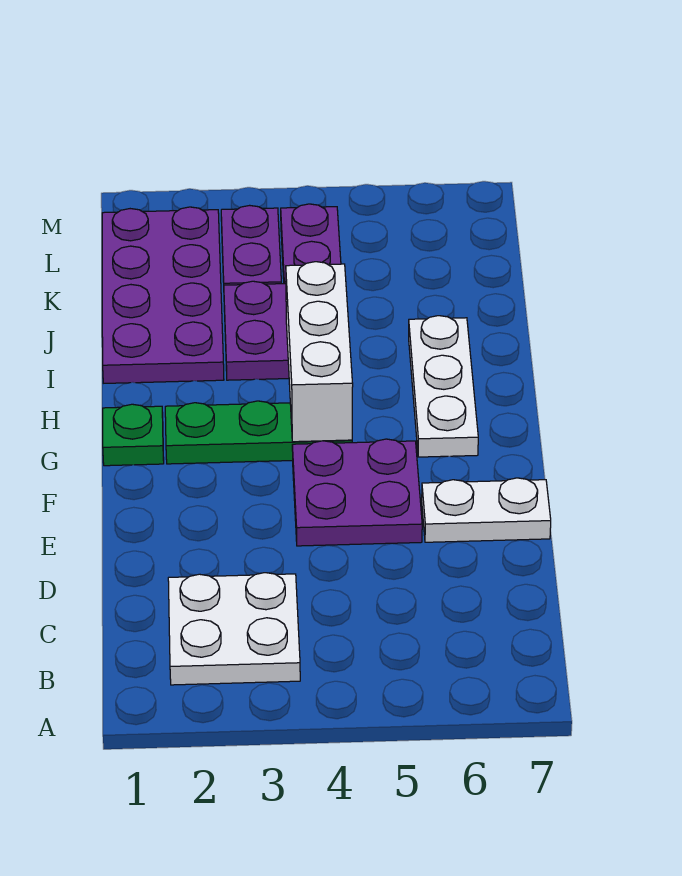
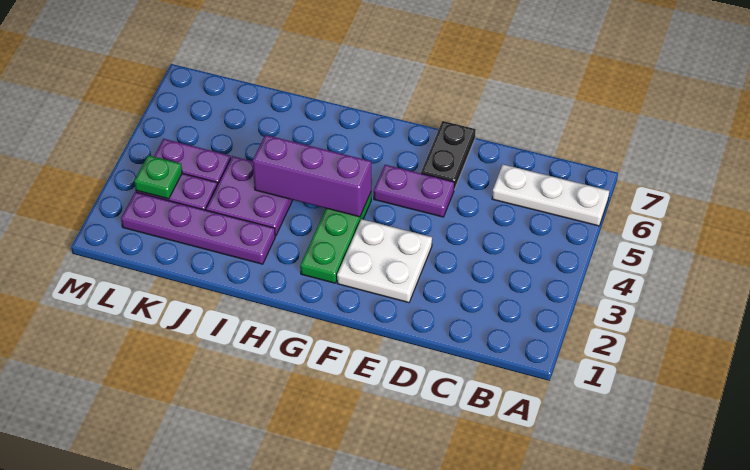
white 2x2 plate [168,573,300,685] -> white 2x2 plate moved to [337,219,432,303]
purple 2x2 plate [292,439,422,546] -> purple 1x2 plate [374,165,454,217]
white 1x2 plate [422,478,551,542] -> black 1x2 plate [421,121,476,190]
green 1x1 plate [103,404,164,466] -> green 1x1 plate moved to [134,155,182,199]
white 1x3 brick [286,262,353,442] -> purple 1x3 brick [253,135,371,217]
white 1x3 plate [409,316,478,457] -> white 1x3 plate moved to [492,165,609,226]
purple 2x4 plate [102,207,224,383] -> purple 1x4 plate [121,192,275,264]

